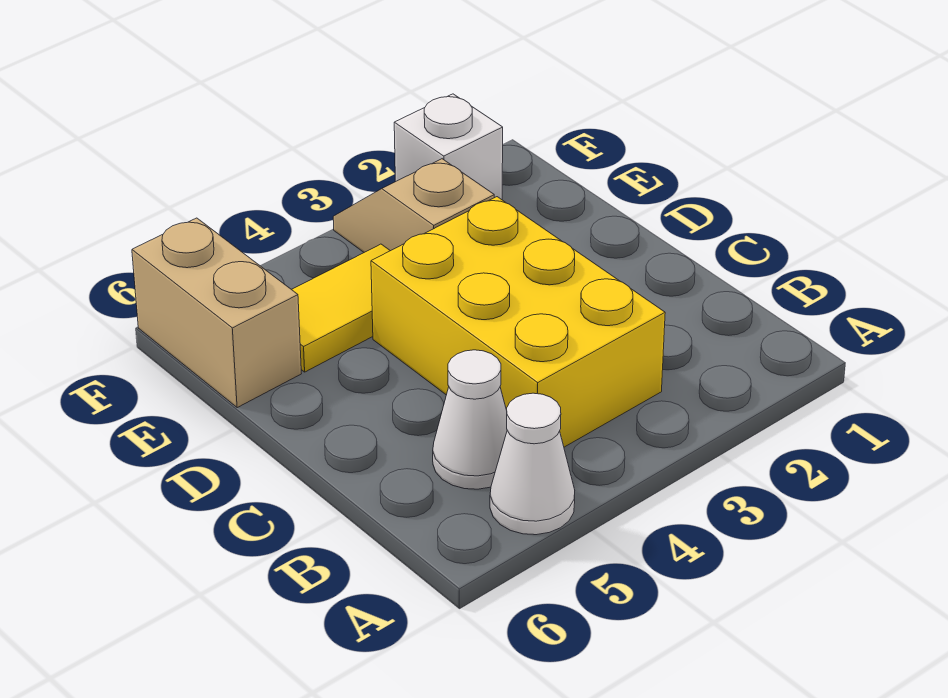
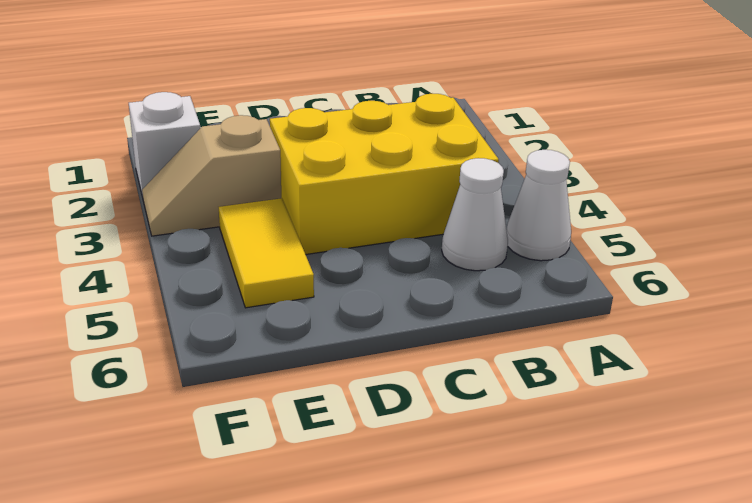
tan 1x2 brick [132,218,301,408] -> none

